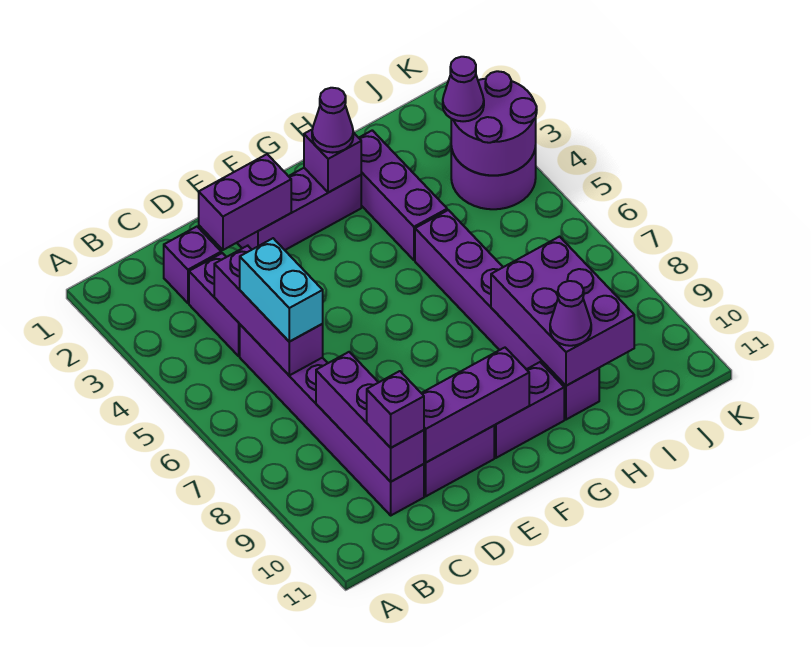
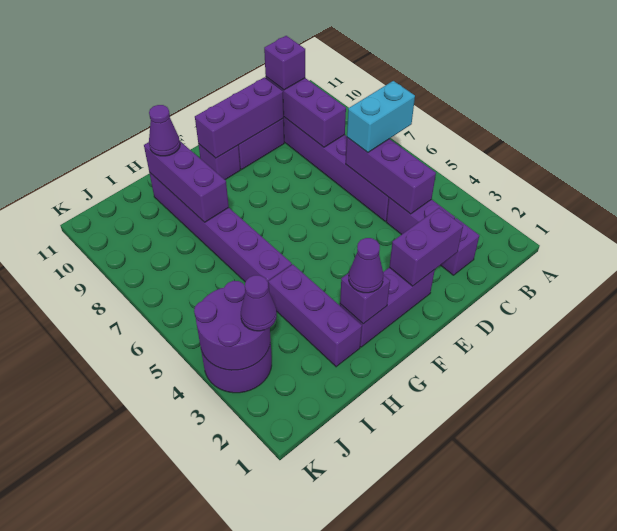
cyan 1x2 brick [240,238,323,342] -> cyan 1x2 brick turned to [347,81,415,152]
purple 1x2 brick [494,362,564,458] -> purple 1x1 brick [198,144,240,180]
purple 2x3 brick [491,237,634,386] -> purple 1x3 brick [144,142,229,222]

